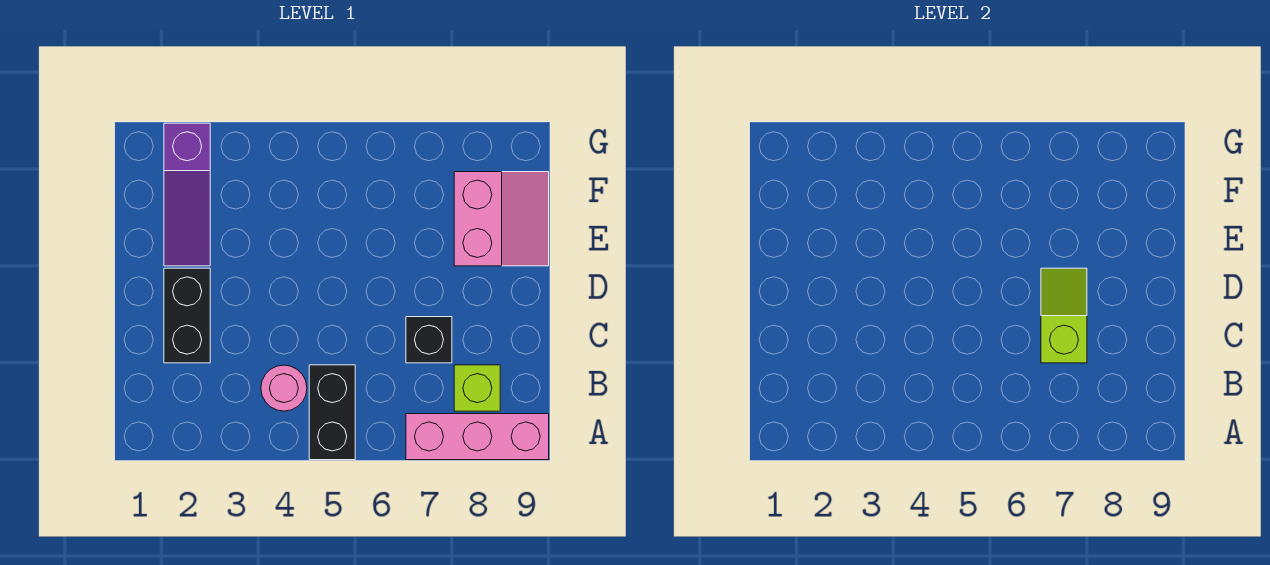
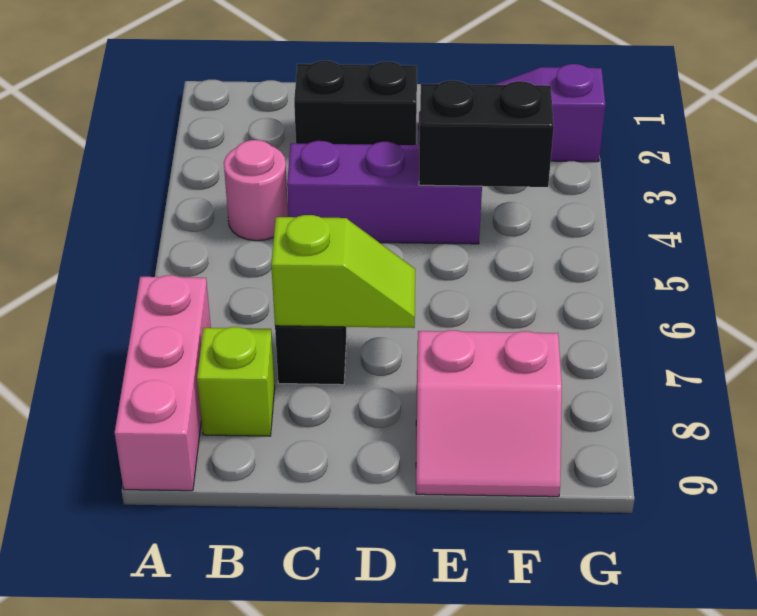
black 1x2 brick [309,365,355,460] -> black 1x2 brick moved to [419,81,554,187]
none -> purple 1x3 brick [287,141,482,244]

